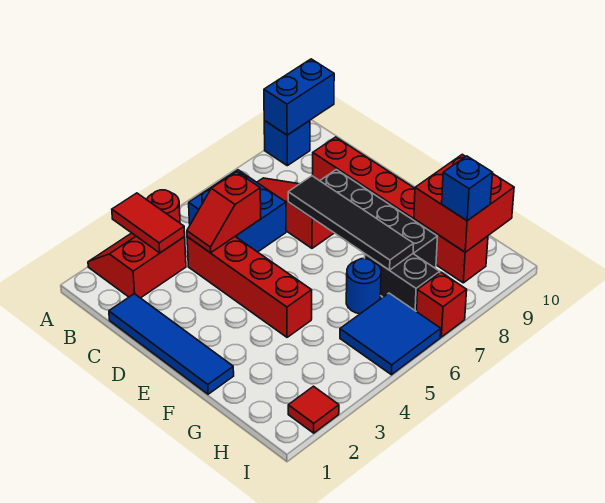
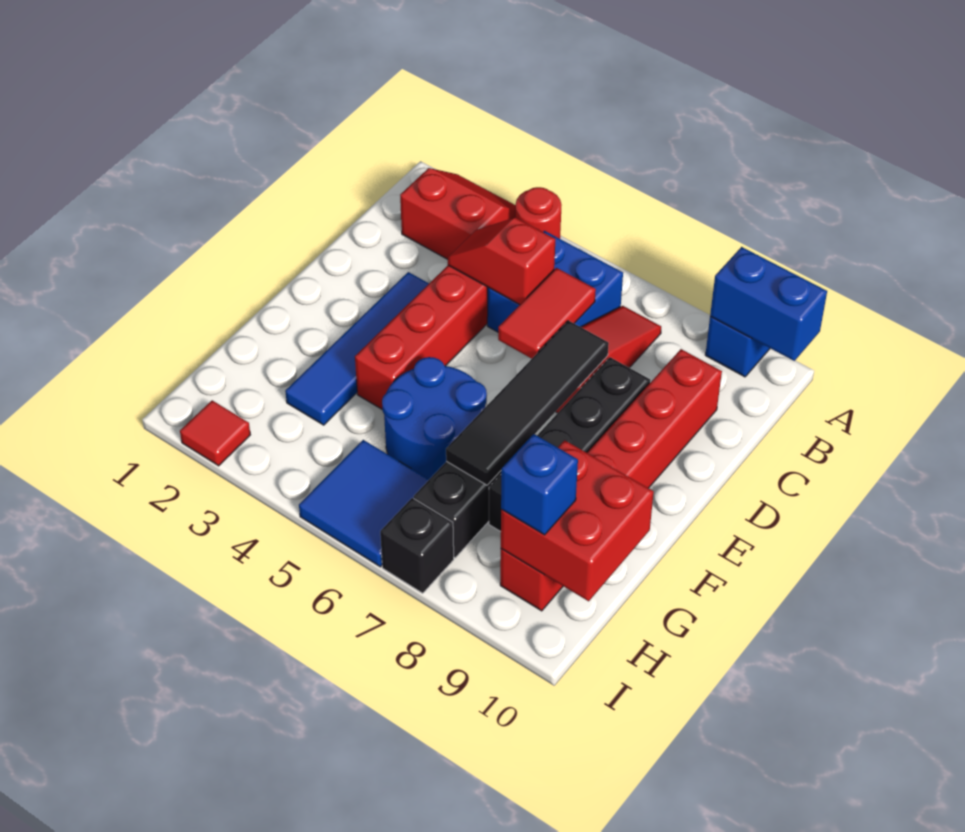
red 1x2 tile [112,193,185,253] -> red 1x2 tile moved to [498,268,596,359]
blue 1x4 tile [109,294,234,394] -> blue 1x4 tile moved to [285,272,429,425]
blue 1x1 round brick [346,259,381,314] -> blue 2x2 round brick [382,357,487,479]
red 1x1 brick [416,273,467,337] -> black 1x1 brick [380,498,454,593]

